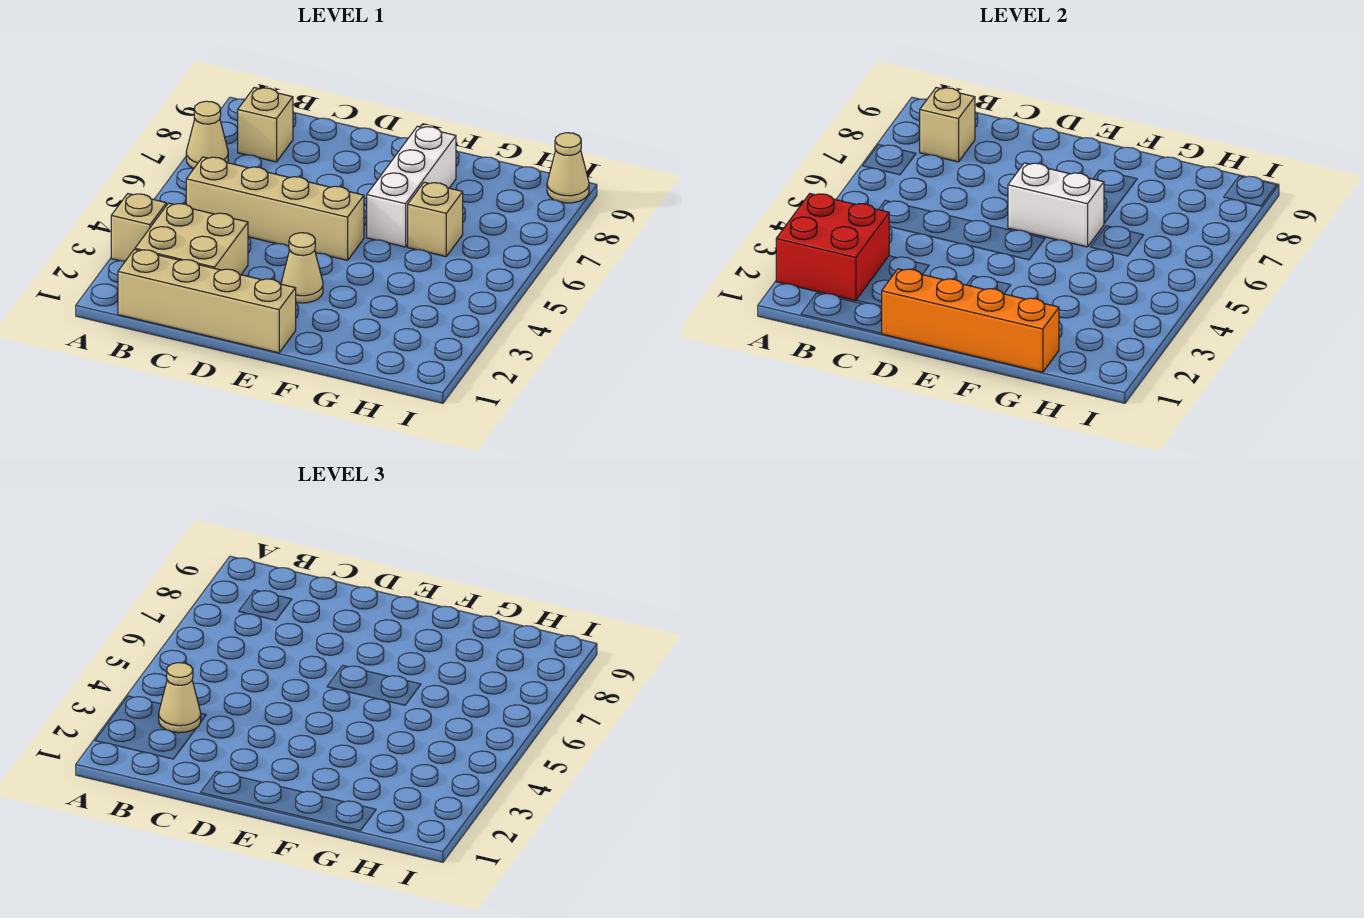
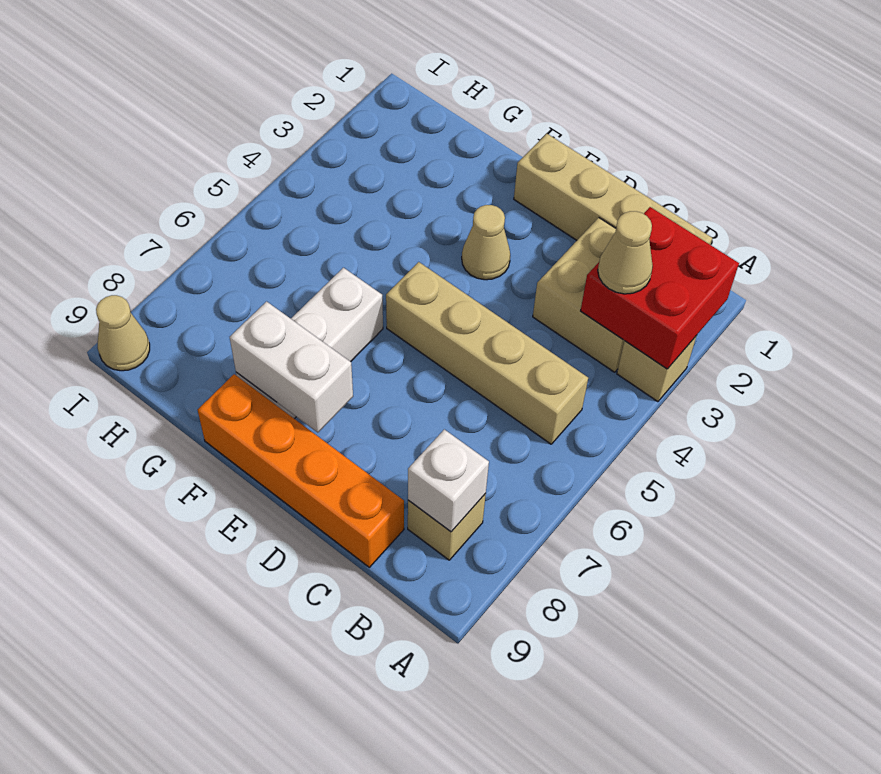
tan 1x1 cone [186,101,228,169] -> none
tan 1x1 brick [920,88,975,162] -> white 1x1 brick [408,429,489,532]
orange 1x4 brick [881,269,1059,372] -> orange 1x4 brick moved to [198,374,404,567]
white 1x2 brick [1008,163,1104,247] -> white 1x2 brick moved to [230,302,353,433]
tan 1x1 brick [408,182,463,257] -> none

